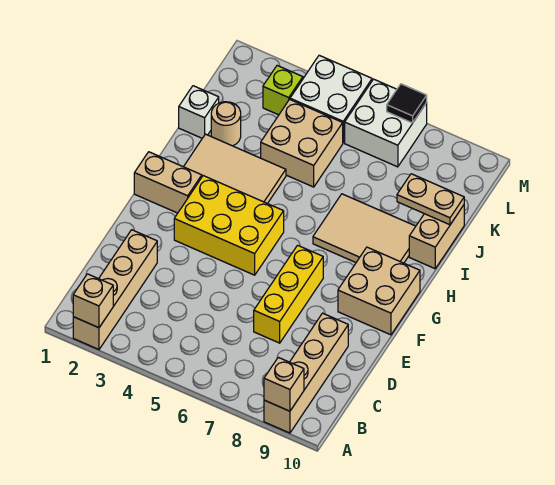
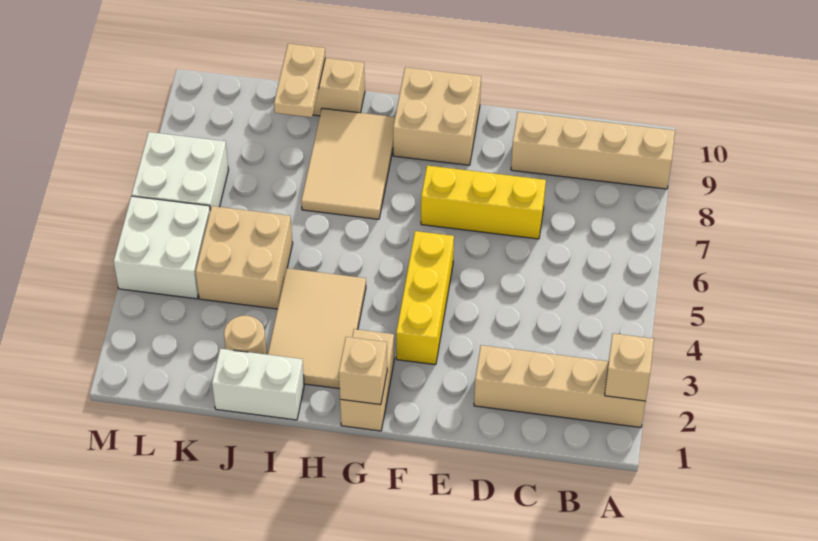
tan 1x1 brick [264,357,304,411] -> tan 1x1 brick moved to [339,337,387,405]
yellow 2x3 brick [174,176,284,275] -> yellow 1x3 brick [396,231,454,365]
white 1x1 brick [179,86,219,138] -> white 1x2 brick [212,349,304,420]
lime 1x1 brick [263,66,303,115] -> none
black 1x1 tile [387,84,427,123] -> none

